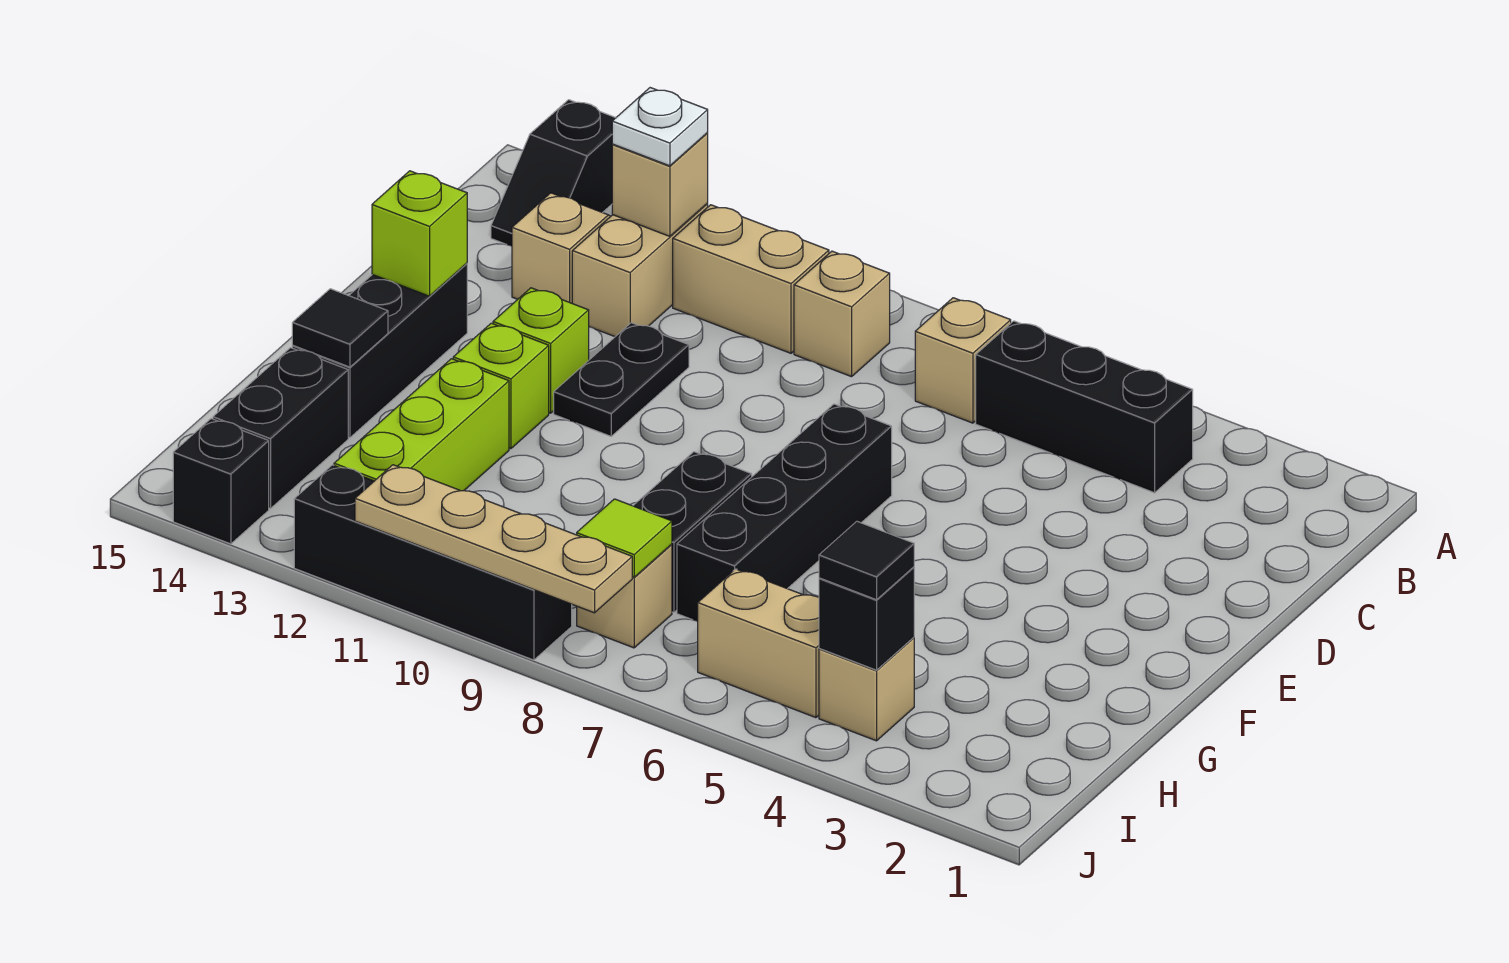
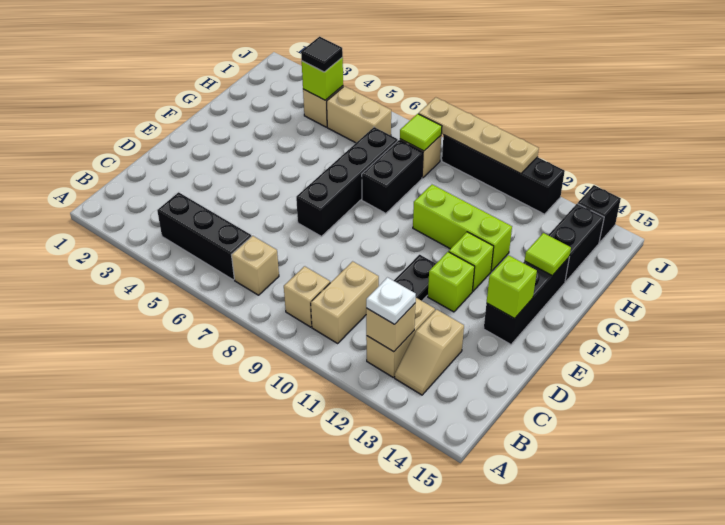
black 1x2 slope [491,100,615,246] -> none
tan 1x2 brick [673,205,829,353] -> tan 1x2 brick turned to [311,261,379,343]
lime 1x3 brick [334,359,509,491] -> lime 1x3 brick turned to [413,185,512,271]
black 1x1 tile [292,289,388,367] -> lime 1x1 tile [525,233,571,275]
black 1x1 brick [819,567,914,670] -> lime 1x1 brick [302,58,343,100]

